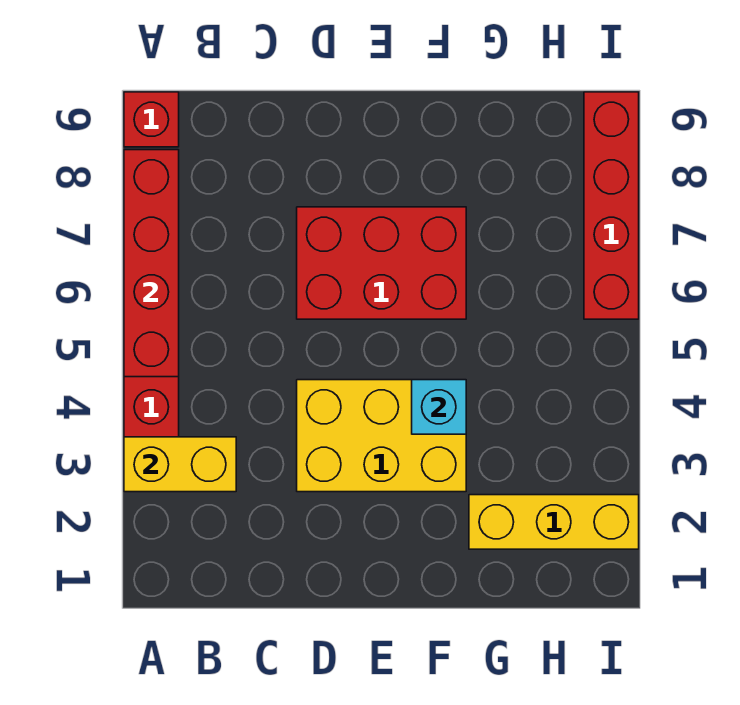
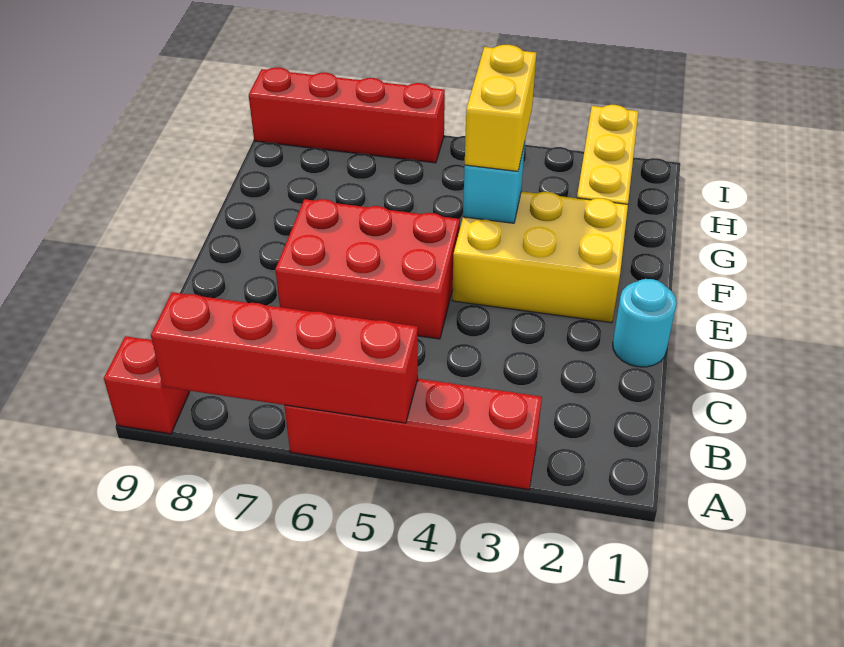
yellow 1x2 brick [124,437,236,492] -> yellow 1x2 brick moved to [465,45,536,171]
none -> cyan 1x1 round brick [613,279,677,367]
yellow 2x3 brick [297,380,466,492] -> yellow 2x3 brick turned to [452,191,628,323]
red 2x3 brick [297,207,466,319] -> red 2x3 brick turned to [275,199,460,339]

